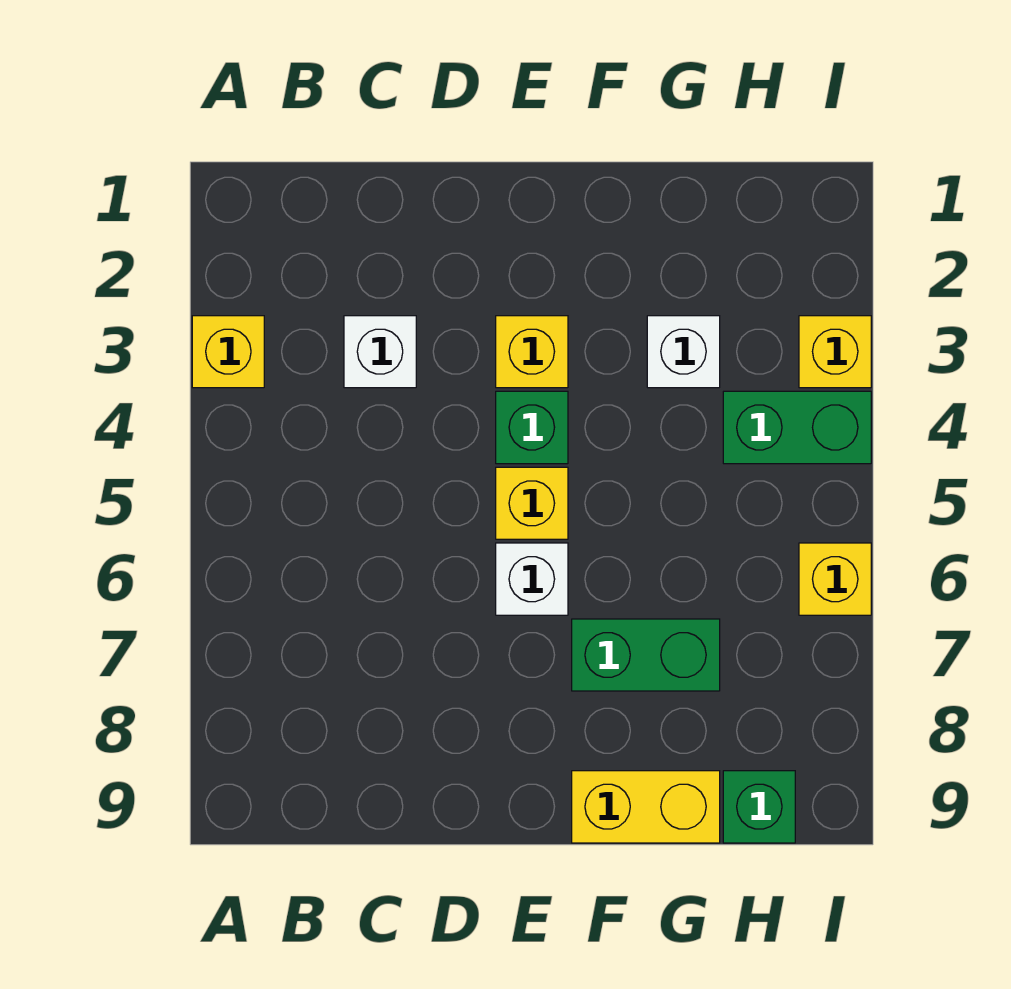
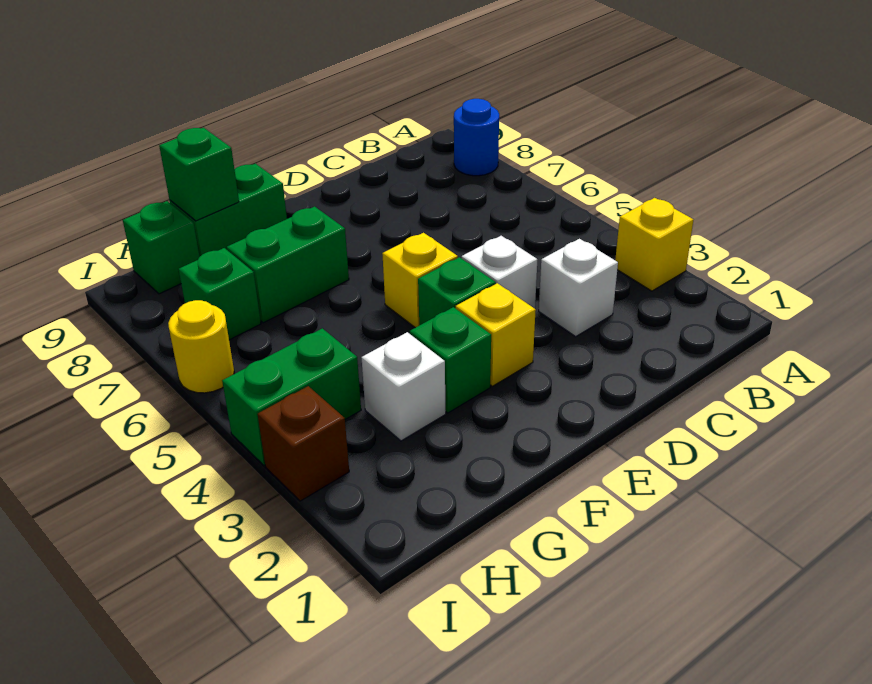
none -> blue 1x1 round brick [454,99,499,176]
white 1x1 brick [496,543,568,615] -> white 1x1 brick moved to [462,236,537,309]
none -> green 1x1 brick [410,307,491,413]
yellow 1x2 brick [572,771,720,843] -> green 1x2 brick [169,164,287,256]
none -> green 1x1 brick [159,128,239,221]
none -> green 1x1 brick [179,248,261,340]
yellow 1x1 brick [799,316,871,388] -> brown 1x1 brick [258,386,349,501]
yellow 1x1 brick [799,543,871,615] -> yellow 1x1 round brick [168,300,234,393]

